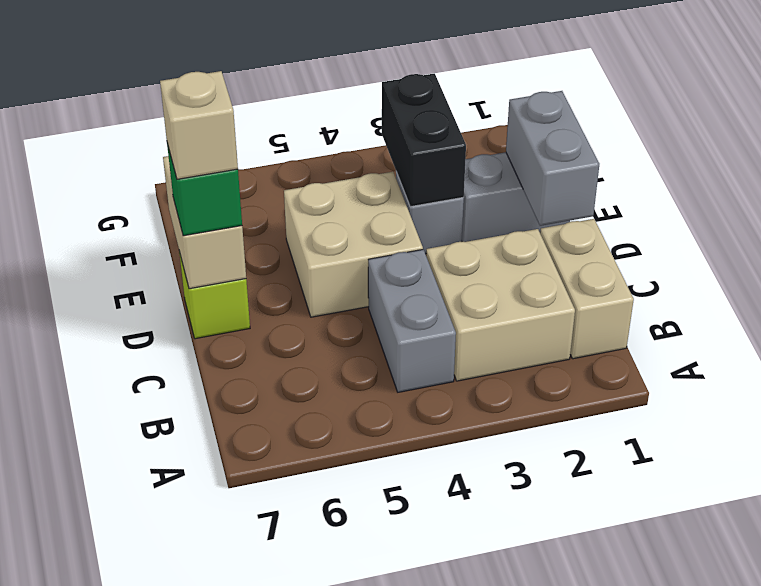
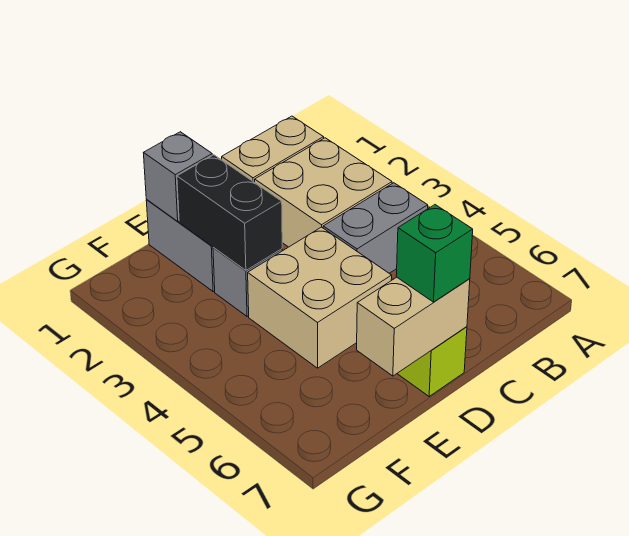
grey 1x2 brick [506,91,599,226] -> grey 1x1 brick [144,132,212,222]
tan 1x1 brick [160,71,238,179] -> none
black 1x2 brick [382,74,466,207] -> black 1x2 brick turned to [177,155,282,270]

